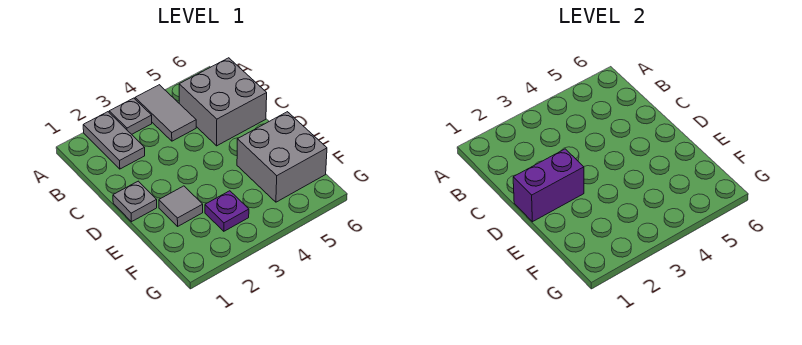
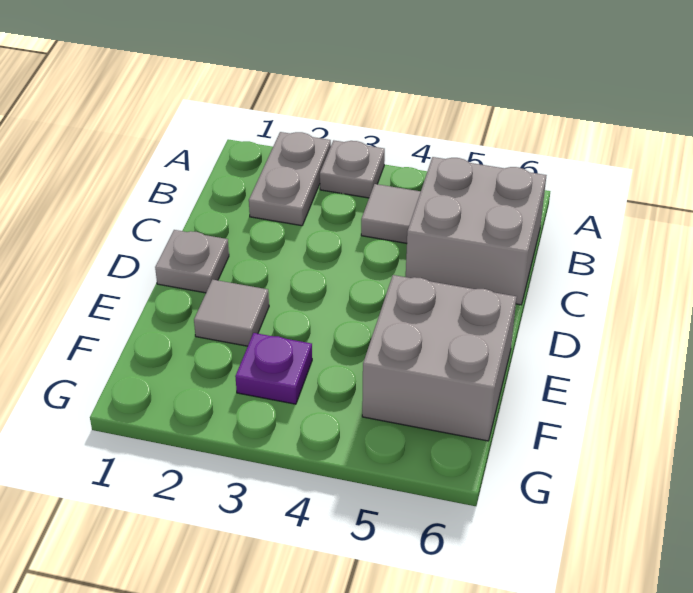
grey 1x2 tile [135,85,196,141] -> grey 1x1 tile [361,184,421,243]
purple 1x2 brick [513,149,584,222] -> none

